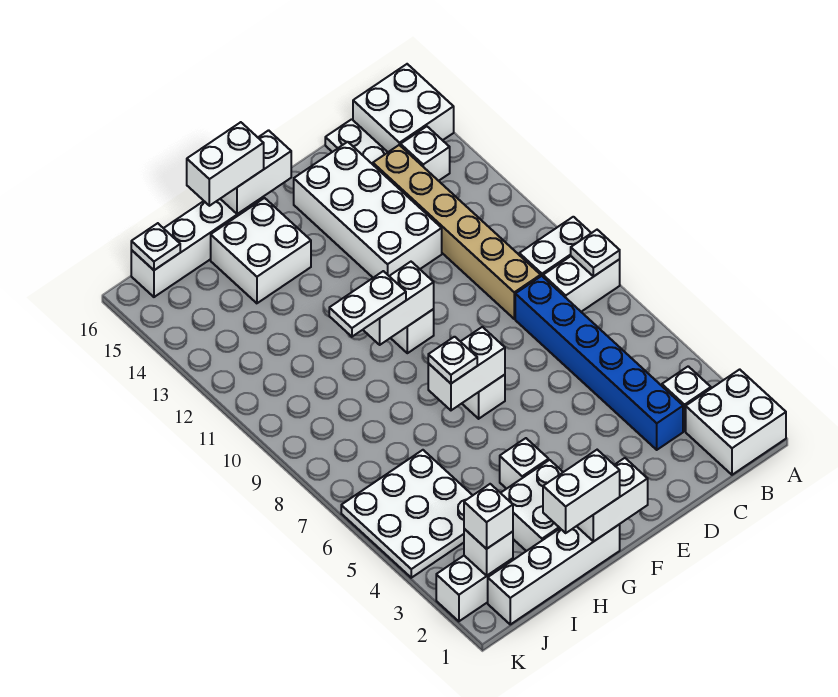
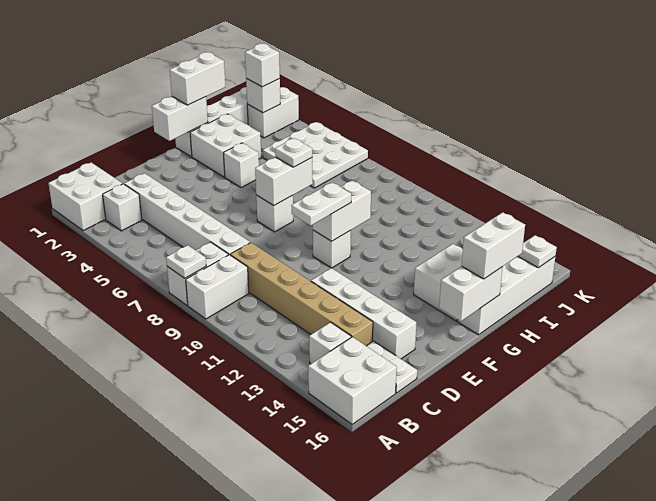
blue 1x6 brick [515,276,683,450] -> white 1x6 brick [124,173,250,255]
white 2x4 brick [294,142,442,278] -> white 1x4 brick [311,268,417,359]
white 1x2 plate [329,271,406,337] -> white 1x2 plate moved to [291,182,351,226]

